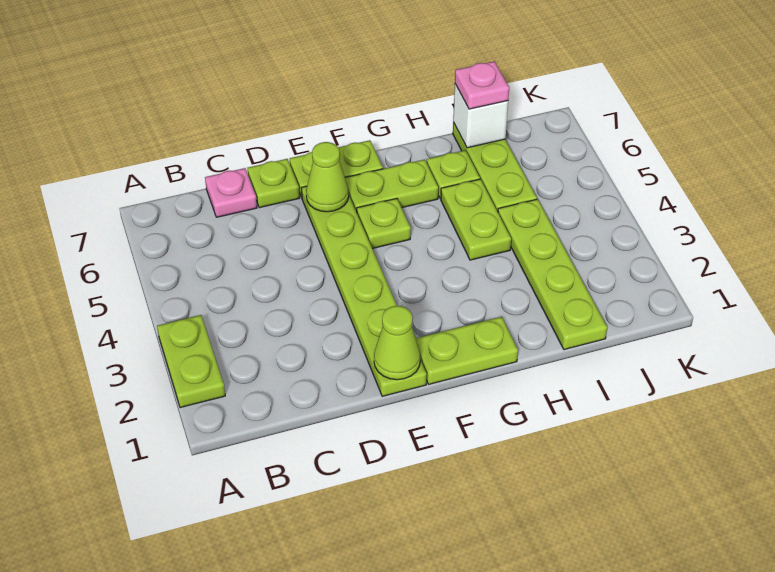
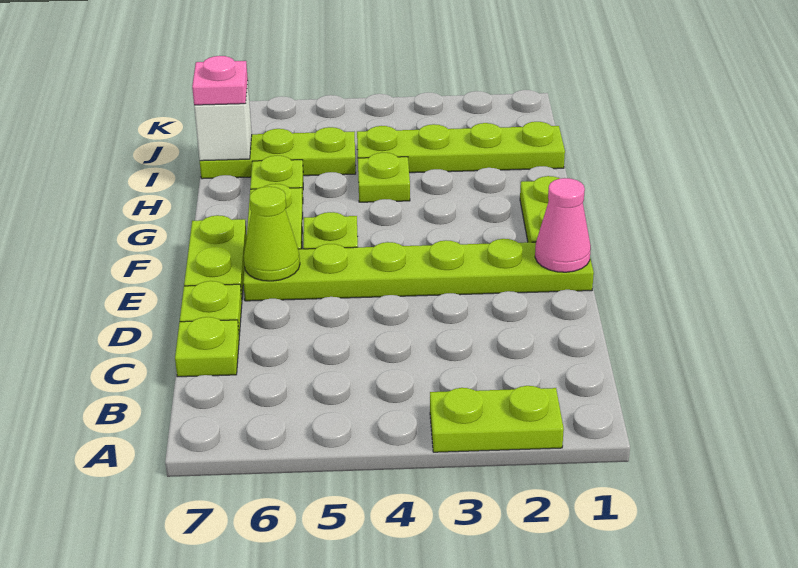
pink 1x1 plate [205,168,257,217] -> lime 1x1 plate [175,317,239,377]
lime 1x1 cone [374,306,420,380] -> pink 1x1 cone [535,178,591,272]
lime 1x2 plate [441,179,511,260] -> lime 1x1 plate [358,153,410,202]

